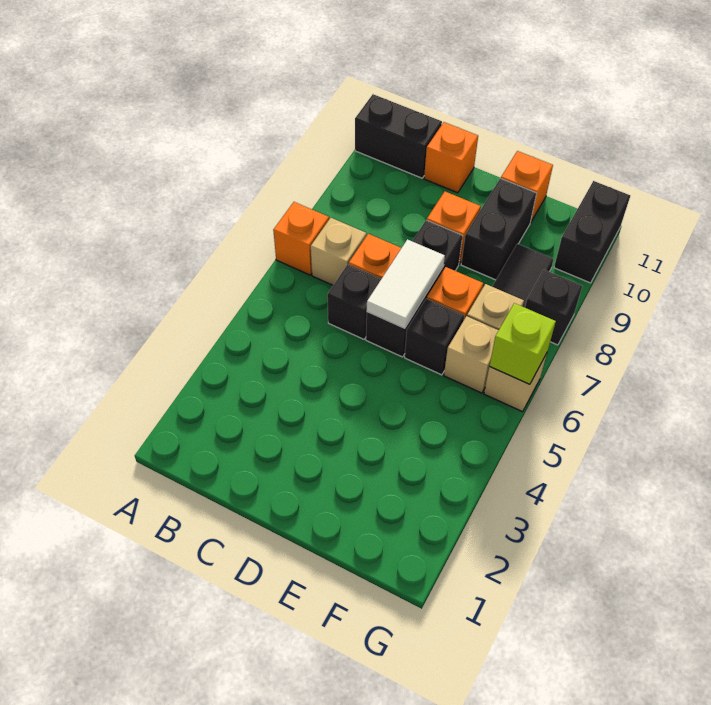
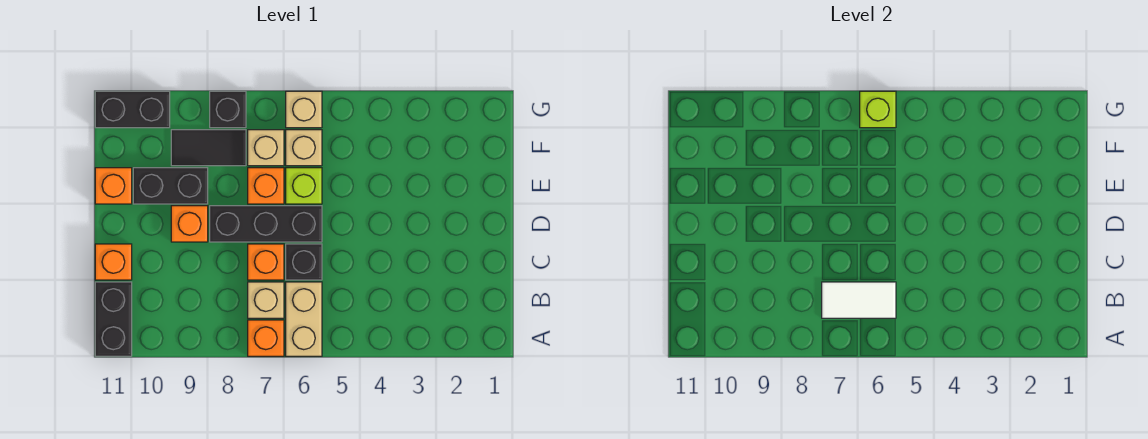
none -> tan 1x2 brick [286,282,322,356]
white 1x2 tile [367,239,445,328] -> white 1x2 tile moved to [822,282,896,318]
black 1x1 brick [405,299,464,375] -> lime 1x1 brick [286,168,322,204]

